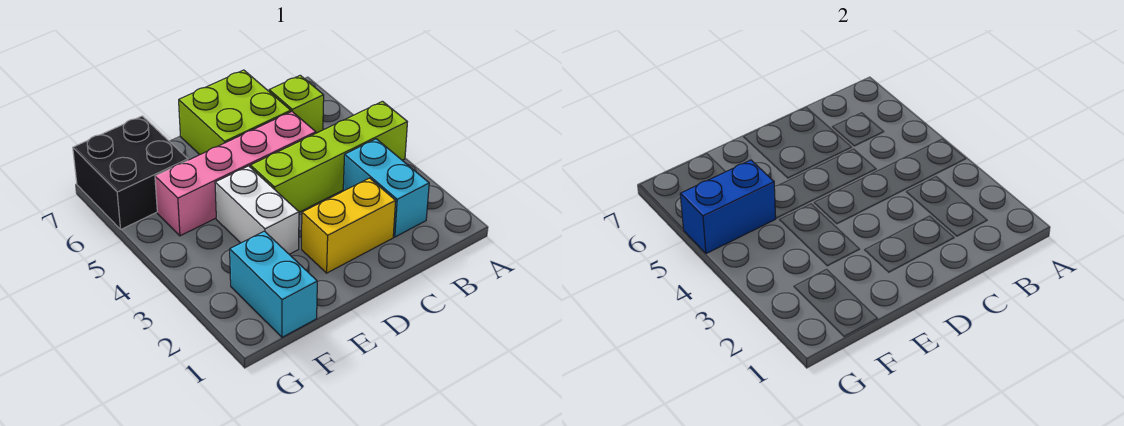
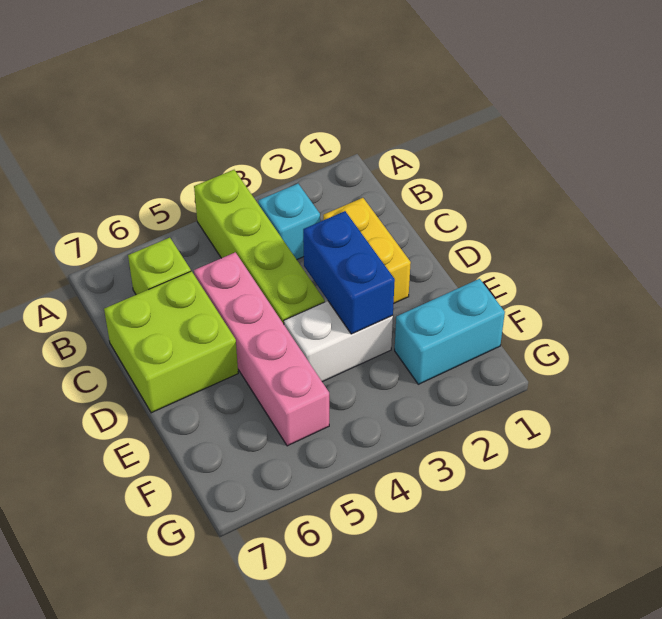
cyan 1x2 brick [343,139,429,237] -> cyan 1x1 brick [258,184,320,259]
blue 1x2 brick [680,160,776,254] -> blue 1x2 brick moved to [303,211,395,334]
black 2x2 brick [73,116,188,229] -> none

